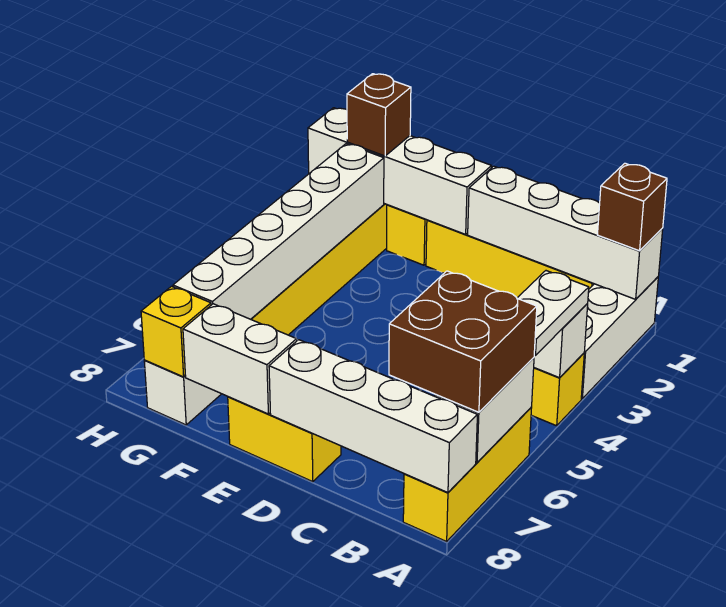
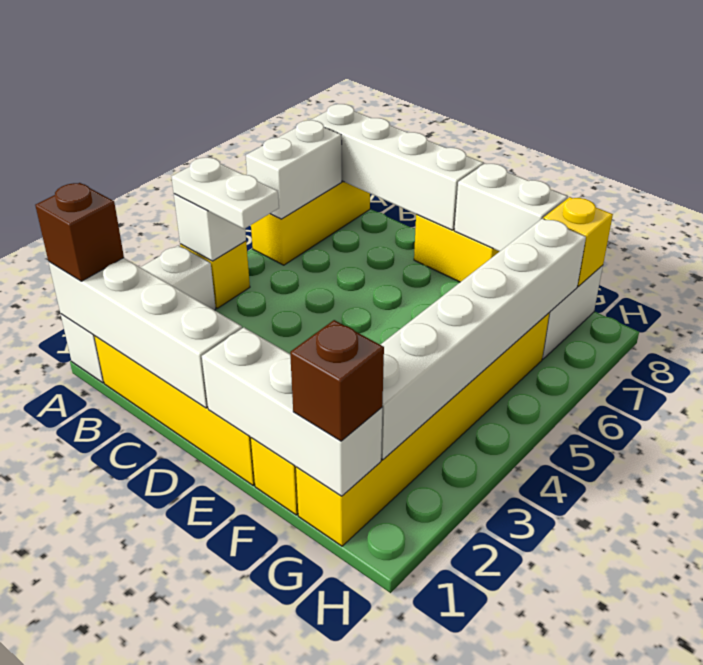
white 1x2 plate [517,271,589,355] -> white 1x2 plate turned to [171,158,279,229]
brown 2x2 brick [389,271,537,412] -> none
white 1x4 brick [308,108,492,234] -> white 1x3 brick [202,328,382,496]

